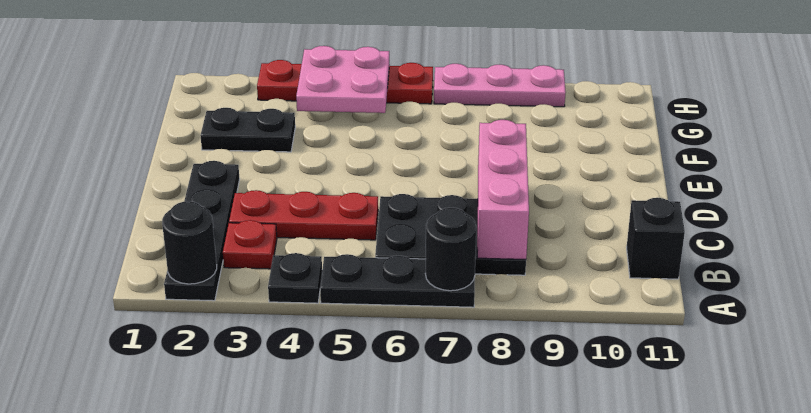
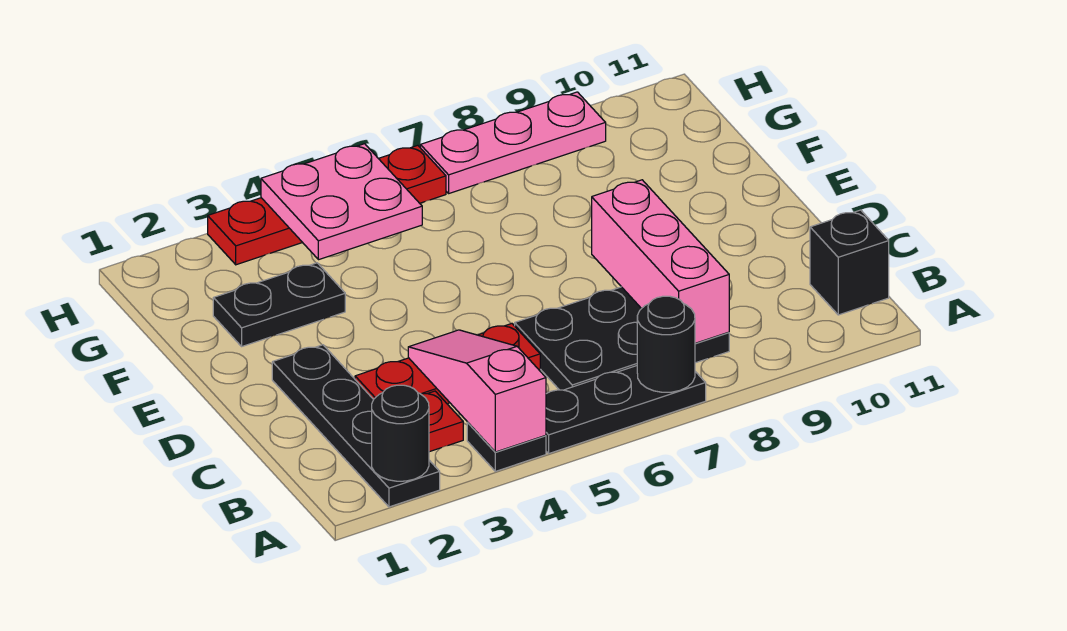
none -> pink 1x3 slope [408,330,546,452]

